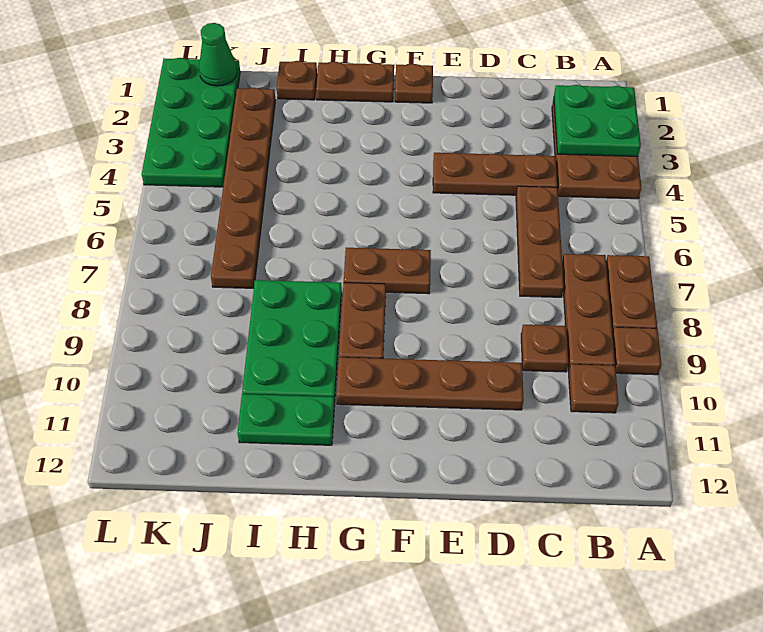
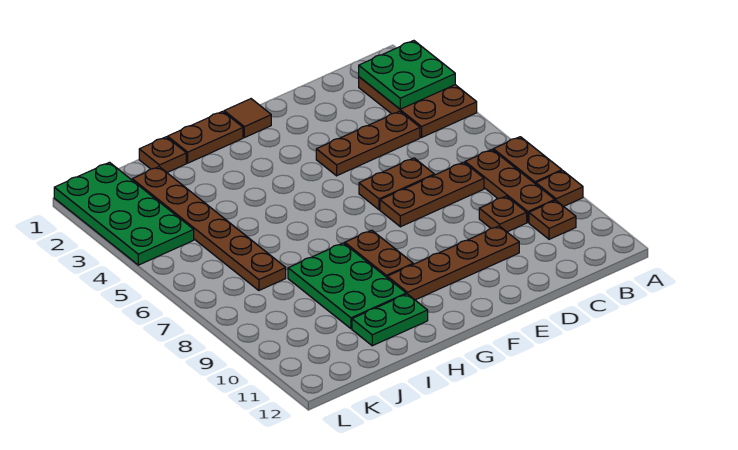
brown 1x3 plate [516,186,564,297] -> brown 1x3 plate turned to [380,162,484,227]
brown 1x1 plate [395,64,433,103] -> brown 1x1 tile [224,99,271,138]
brown 1x2 plate [344,248,431,294] -> brown 1x2 plate moved to [359,158,434,210]
green 1x1 cone [199,23,237,86] -> none

